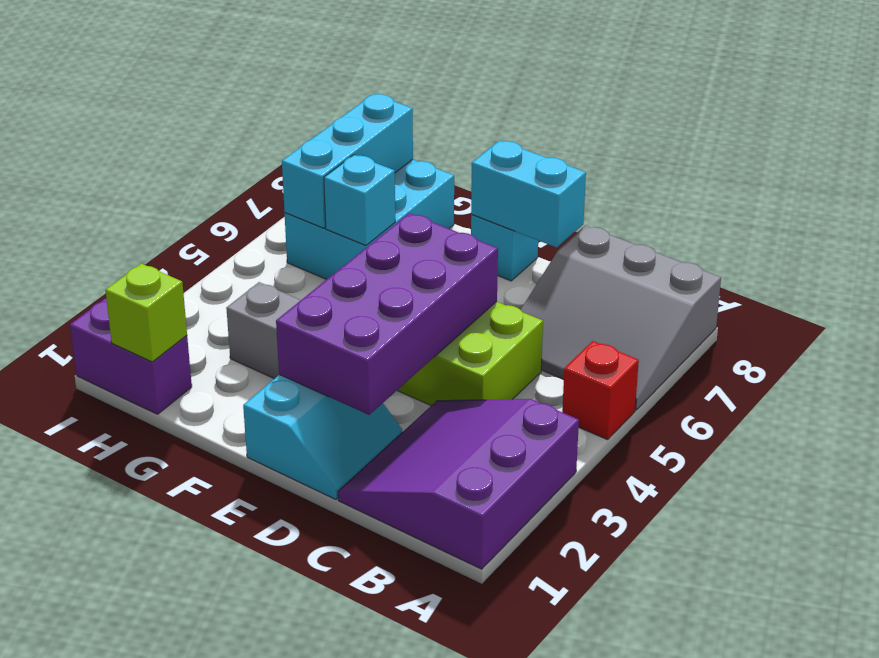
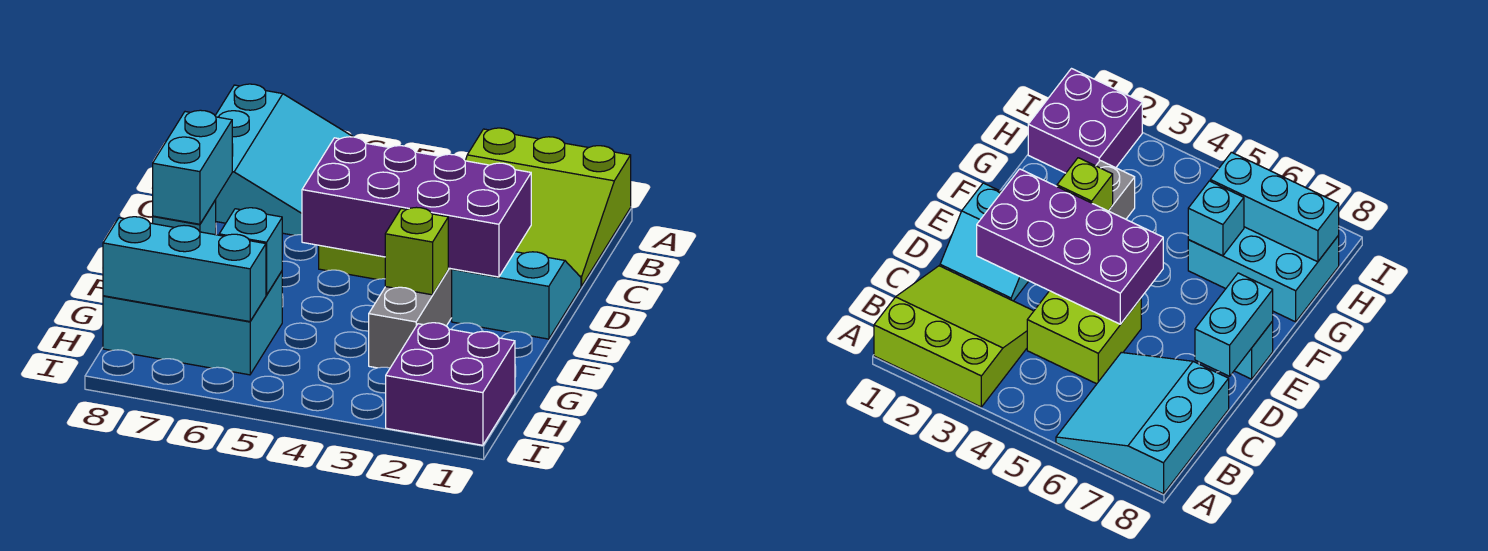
purple 3x3 slope [338,399,579,569] -> lime 3x3 slope [465,128,631,286]
red 1x1 brick [562,341,639,440] -> none
grey 3x3 slope [521,225,721,410] -> cyan 3x3 slope [215,84,353,235]
purple 1x2 brick [70,299,192,414] -> purple 2x2 brick [386,323,515,445]
lime 1x1 brick [105,264,187,362] -> lime 1x1 brick moved to [385,207,448,295]

